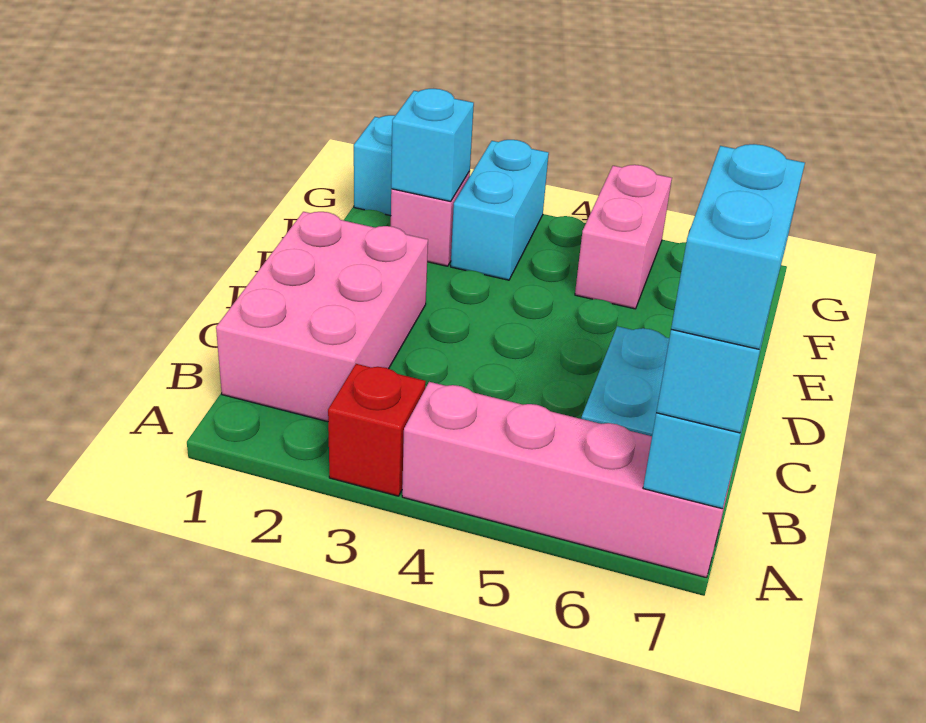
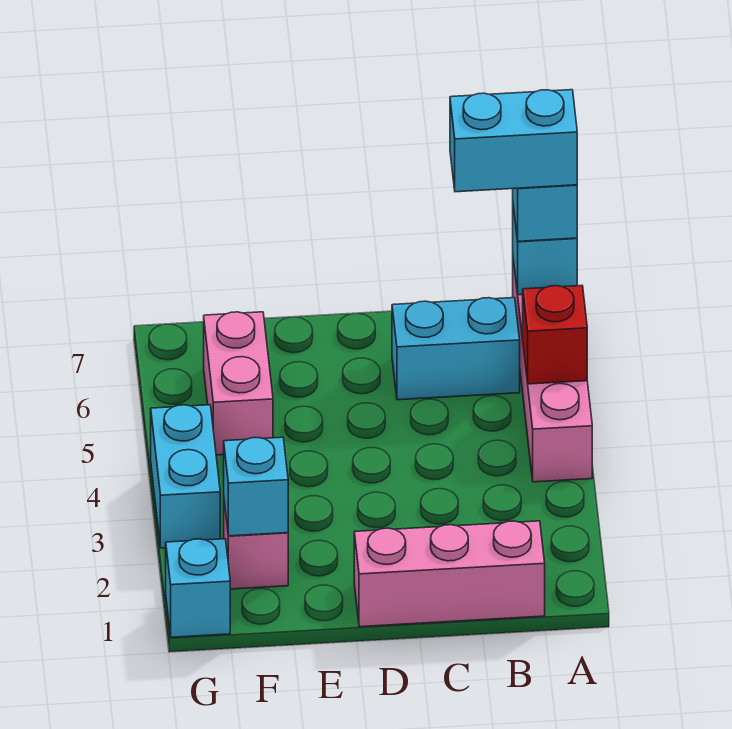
red 1x1 brick [328,364,426,496] -> red 1x1 brick moved to [523,286,587,384]
pink 2x3 brick [216,212,428,422] -> pink 1x3 brick [354,521,545,627]
cyan 1x2 brick [451,140,549,280] -> cyan 1x2 brick turned to [151,405,220,548]
pink 1x2 brick [575,165,672,309] -> pink 1x2 brick turned to [204,312,273,455]

